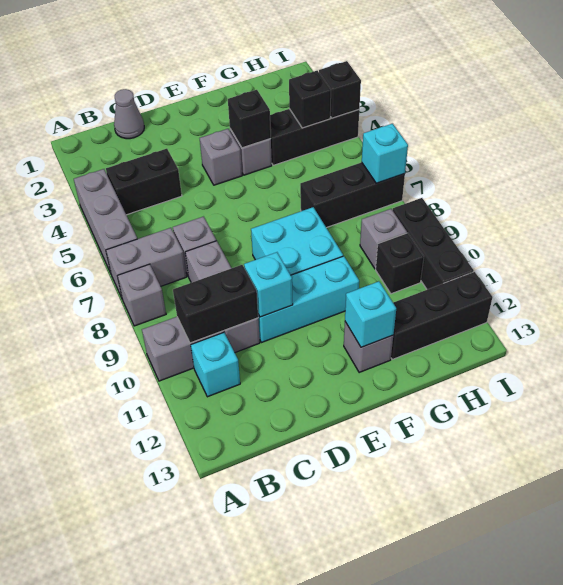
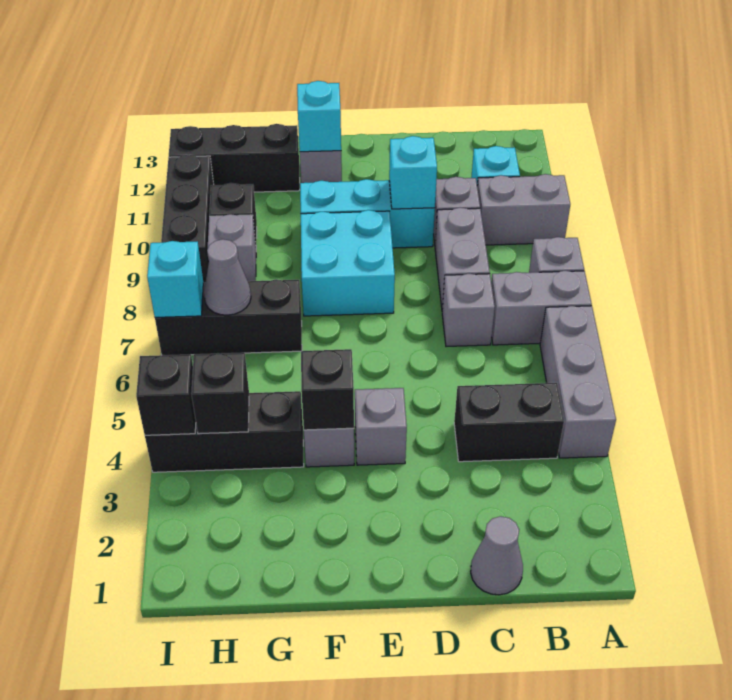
black 1x2 brick [173,265,258,343] -> none
none -> grey 1x1 cone [204,239,251,315]

